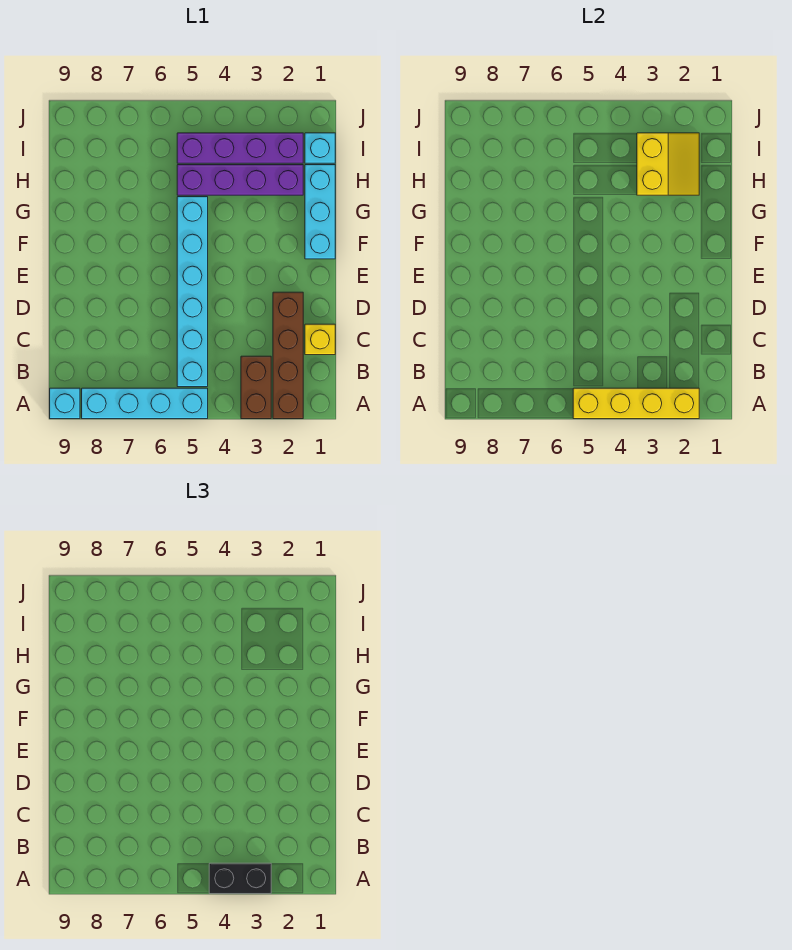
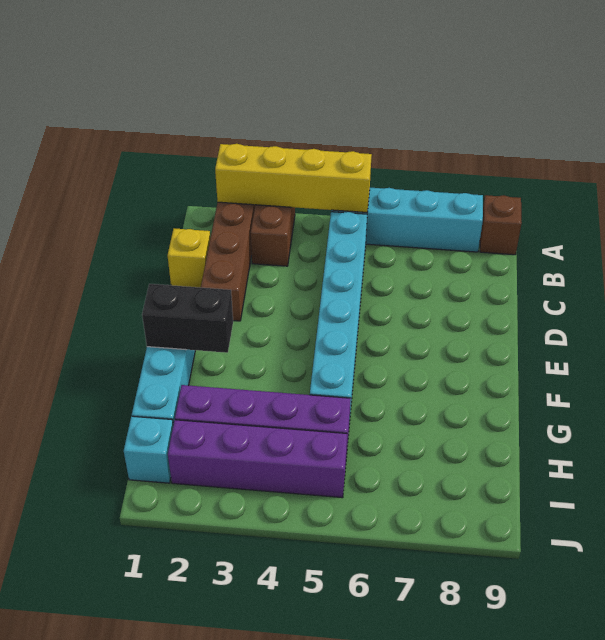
black 1x2 brick [209,863,271,894] -> black 1x2 brick moved to [142,284,233,353]
cyan 1x1 brick [50,388,80,419] -> brown 1x1 brick [480,195,522,255]
yellow 2x2 slope [637,133,699,195] -> none

